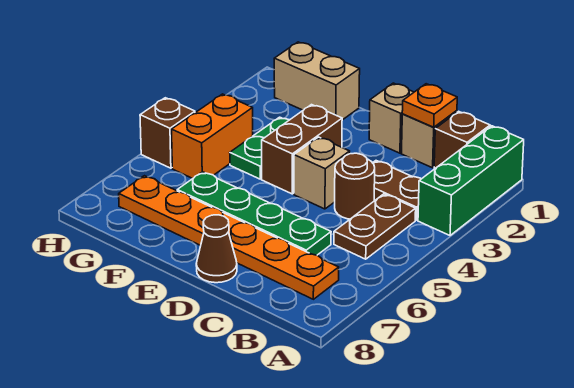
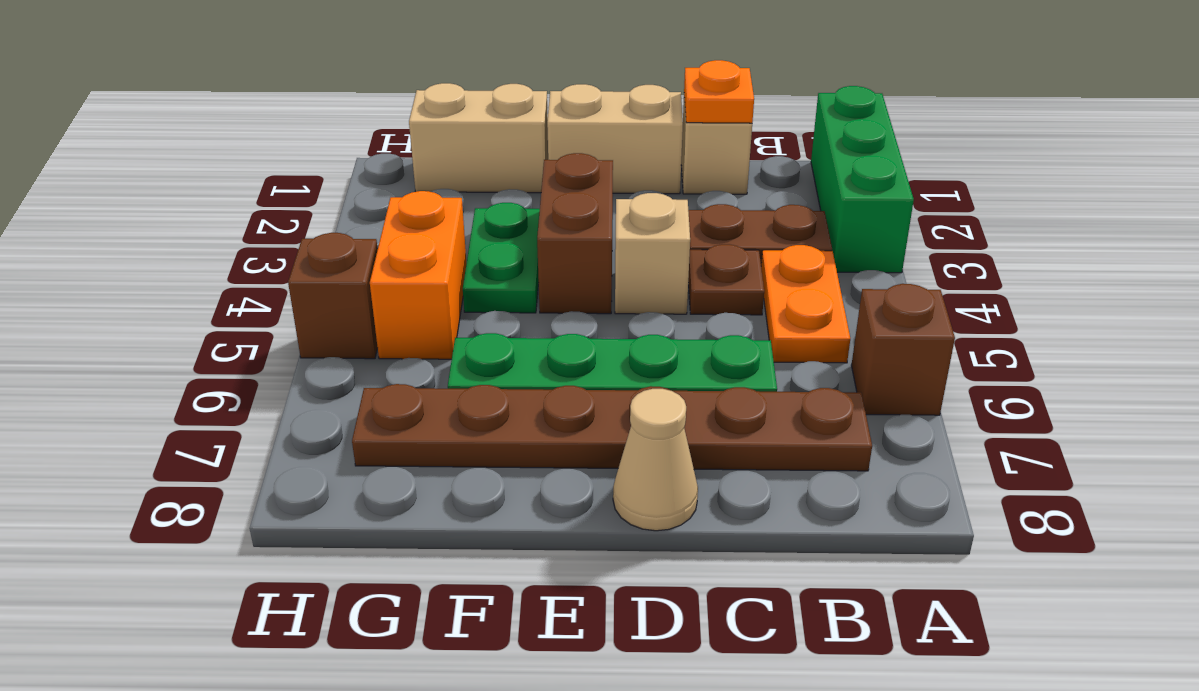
brown 1x1 brick [434,111,490,169] -> brown 1x1 brick moved to [851,284,955,415]
brown 1x2 plate [334,194,416,259] -> orange 1x2 plate [761,245,850,363]
orange 1x6 plate [119,176,339,299] -> brown 1x6 plate [352,384,872,471]
brown 1x1 round brick [335,153,375,219] -> brown 1x1 plate [688,244,764,315]
tan 1x1 brick [369,83,414,153] -> tan 1x2 brick [547,84,683,194]
brown 1x1 cone [196,215,237,283] -> tan 1x1 cone [613,389,698,531]

